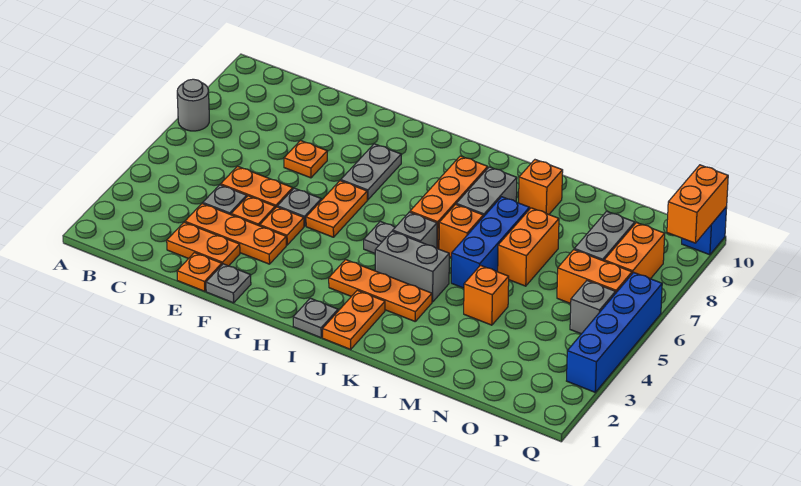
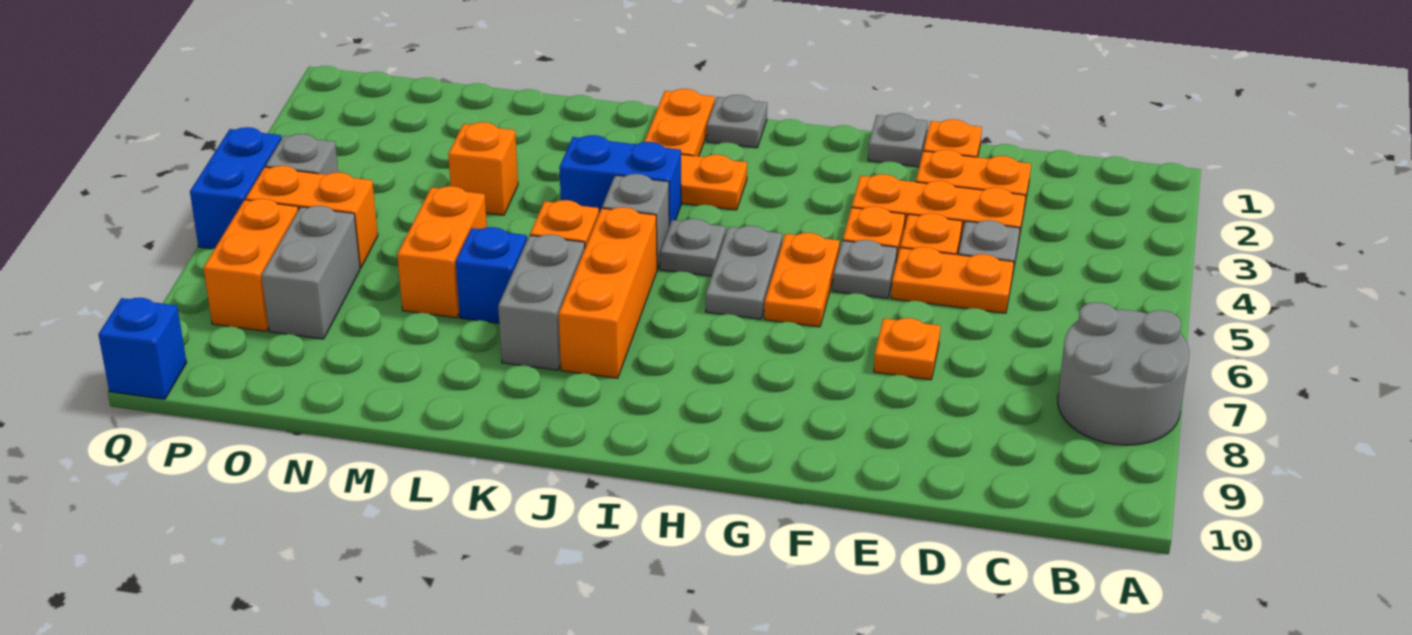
grey 1x1 round brick [177,79,209,131] -> grey 2x2 round brick [1058,302,1189,445]
grey 1x2 plate [341,144,401,200] -> grey 1x2 plate moved to [706,226,782,319]
grey 1x2 brick [375,231,449,302] -> blue 1x2 brick [559,135,681,226]
blue 1x3 brick [451,197,530,288] -> blue 1x1 brick [456,227,527,323]
orange 1x1 brick [519,160,563,214] -> none
blue 1x4 brick [567,272,662,392] -> blue 1x2 brick [190,127,281,249]
orange 1x2 brick [667,165,728,243] -> none

